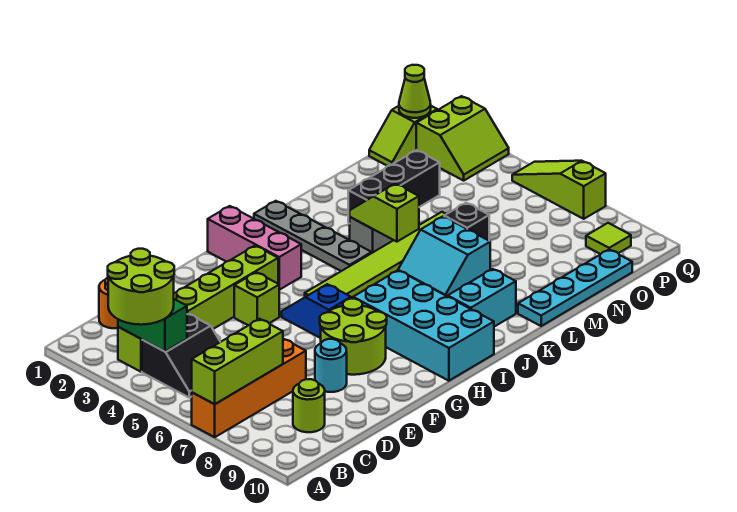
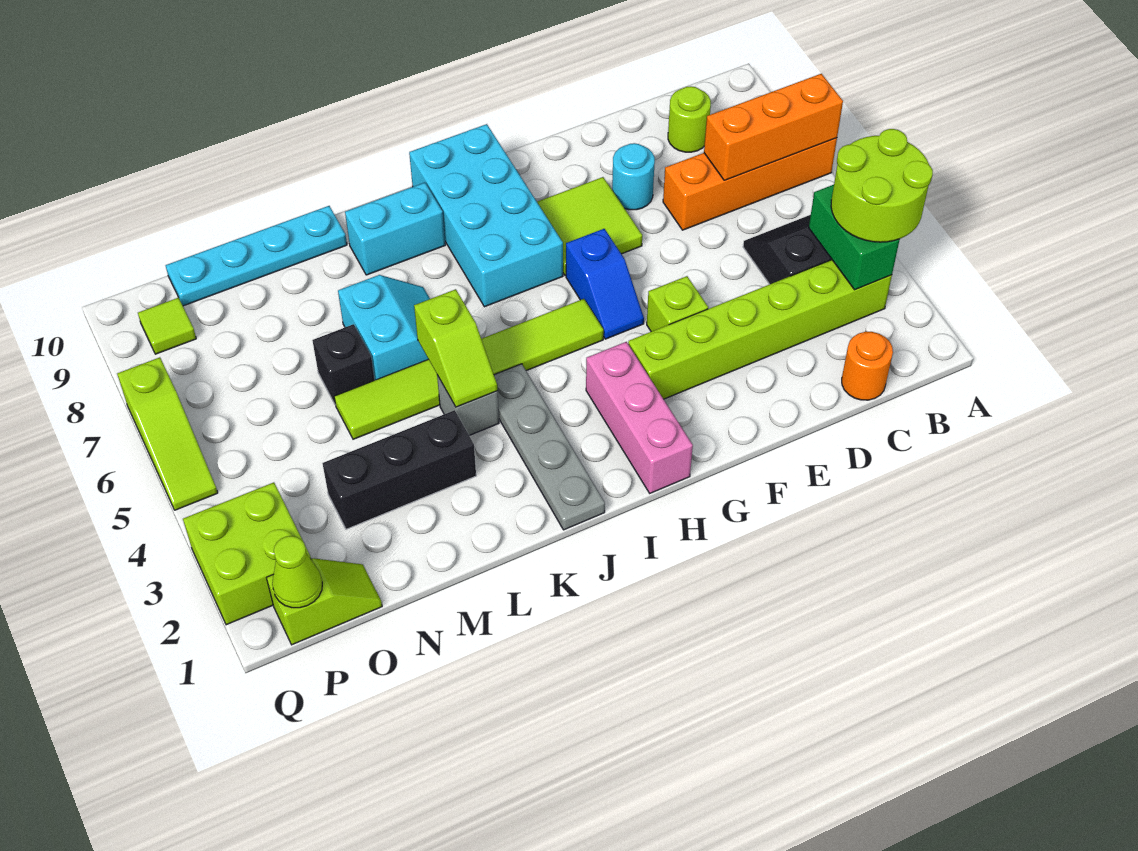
lime 1x3 brick [192,319,283,404] -> orange 1x3 brick [704,74,843,180]
lime 2x2 round brick [320,299,387,375] -> lime 2x2 tile [537,177,642,276]
lime 2x2 slope [416,96,509,181] -> lime 2x2 brick [183,482,311,625]

